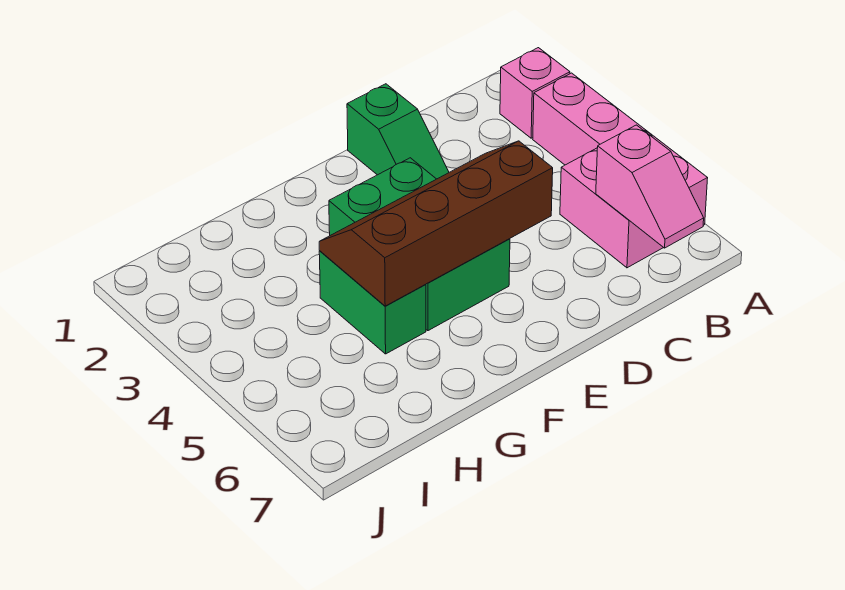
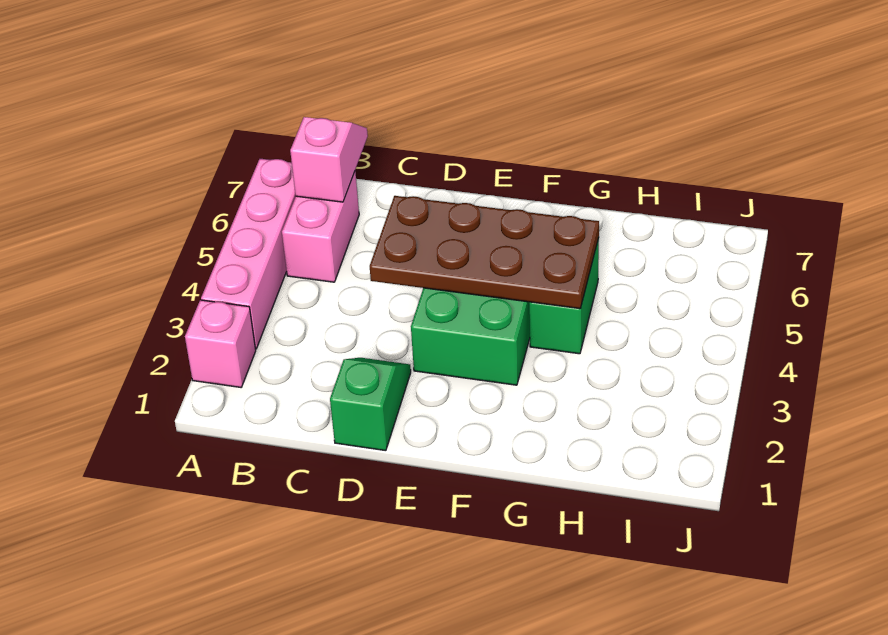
brown 2x4 slope [319,141,553,306] -> brown 2x4 plate [370,196,599,309]

